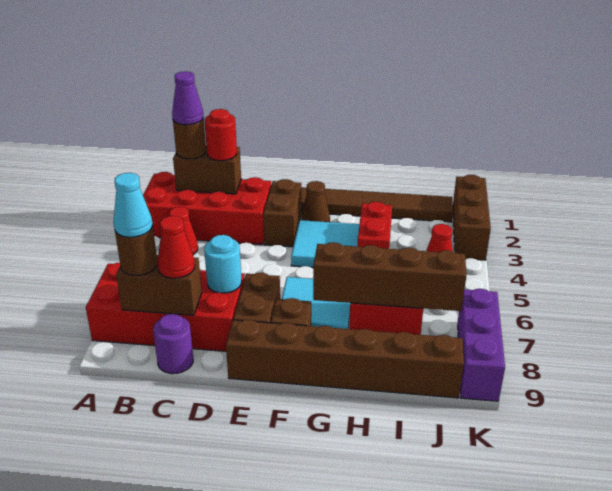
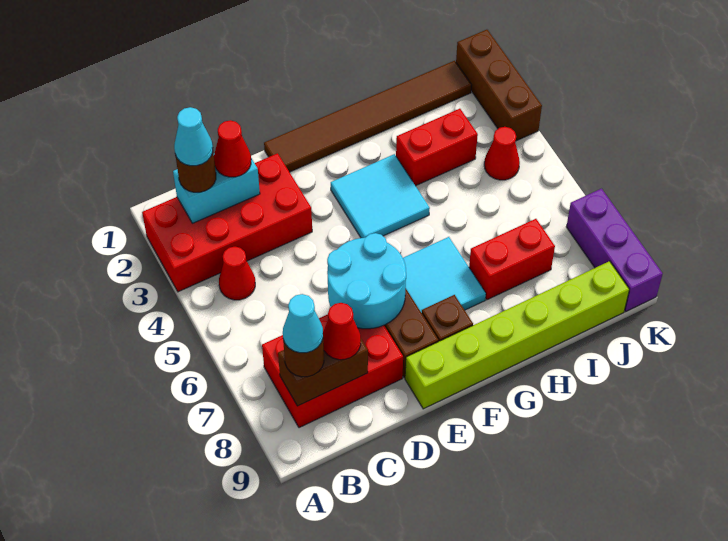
red 2x4 brick [86,263,245,351] -> red 2x3 brick [262,314,403,428]
brown 1x2 brick [173,147,241,194] -> cyan 1x2 brick [173,153,260,223]
purple 1x1 cone [172,71,203,125] -> cyan 1x1 cone [174,107,213,166]
red 1x1 round brick [205,109,237,161] -> red 1x1 cone [214,120,251,177]
purple 1x1 round brick [153,314,193,374] -> none
cyan 1x1 round brick [204,235,242,293] -> cyan 2x2 round brick [327,233,406,329]
brown 1x2 brick [263,179,302,247] -> none
brown 1x6 brick [226,320,464,398] -> lime 1x6 brick [405,261,629,409]
brown 1x1 cone [301,181,330,222] -> none
brown 1x4 brick [313,242,466,311] -> none
red 1x2 brick [357,202,392,249] -> red 1x2 brick turned to [396,109,478,186]

